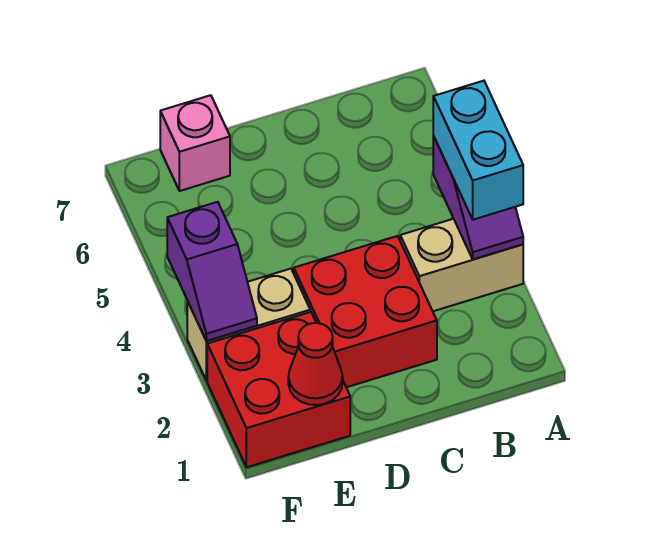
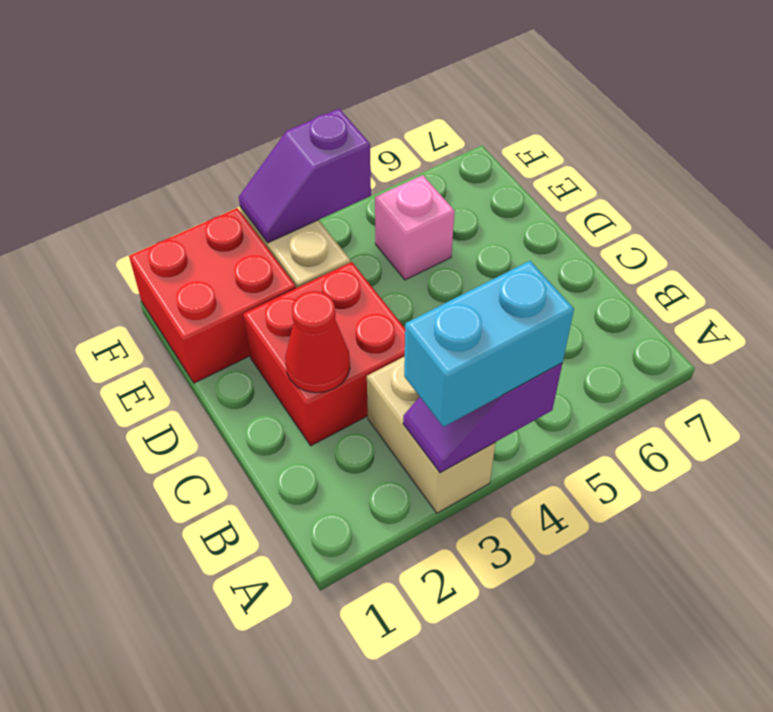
red 1x1 cone [288,323,343,405] -> red 1x1 cone moved to [285,291,350,393]
pink 1x1 brick [160,95,230,191] -> pink 1x1 brick moved to [375,175,455,280]

